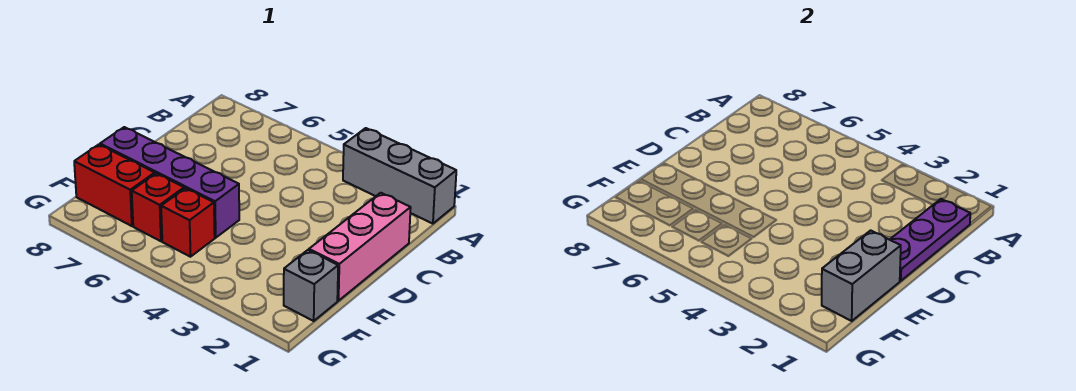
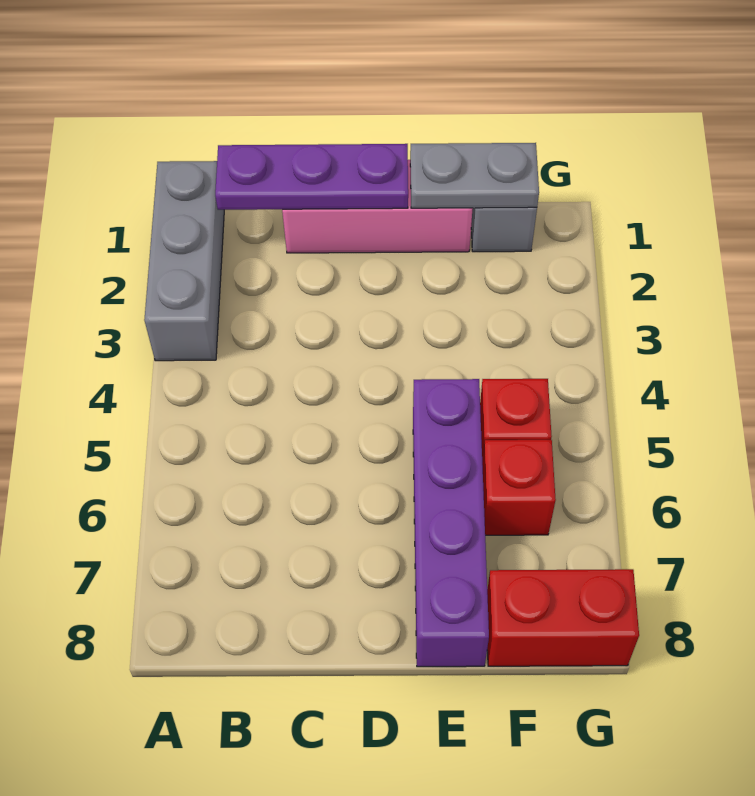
grey 1x2 brick [822,230,901,321] -> grey 1x2 plate [410,143,539,208]
red 1x2 brick [74,144,155,226] -> red 1x2 brick turned to [487,569,639,666]

